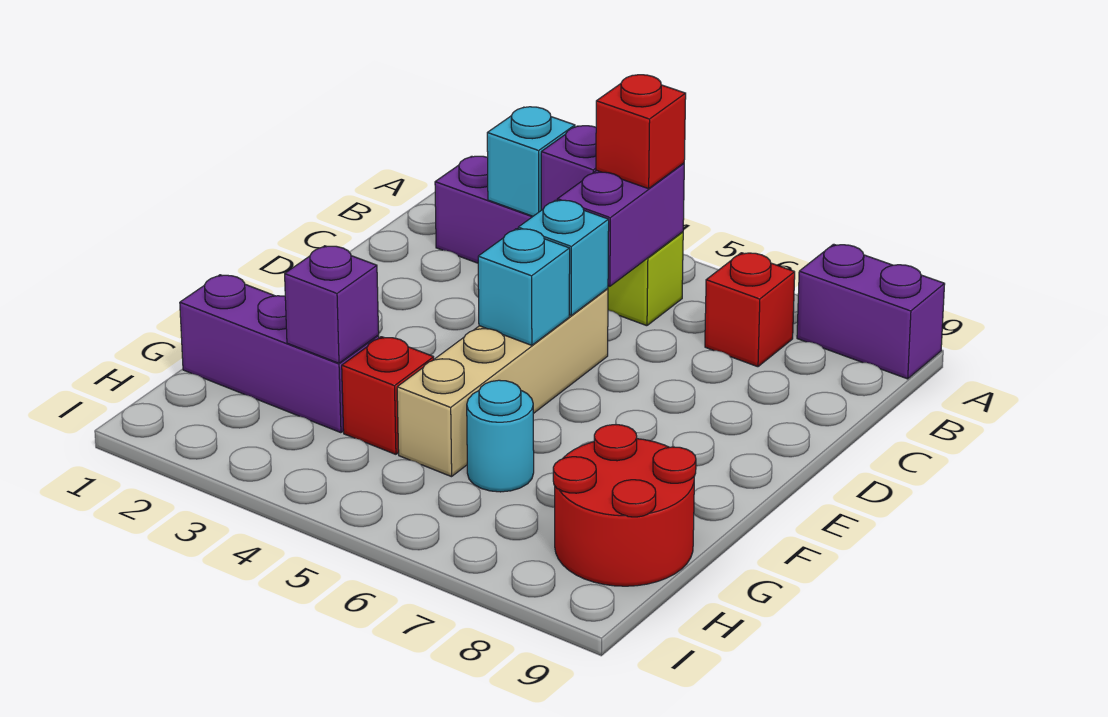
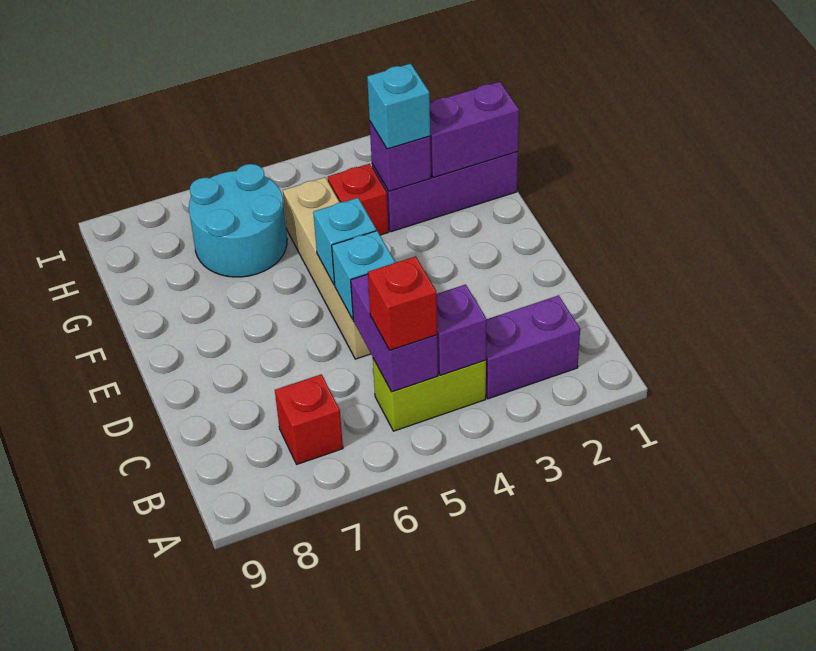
purple 1x2 brick [797,244,945,379] -> purple 1x2 brick moved to [430,82,519,178]
cyan 1x1 brick [487,107,575,216] -> cyan 1x1 brick moved to [367,63,430,149]
cyan 1x1 round brick [467,380,534,492] -> cyan 2x2 round brick [189,164,287,277]
red 2x2 round brick [553,425,696,586] -> none

